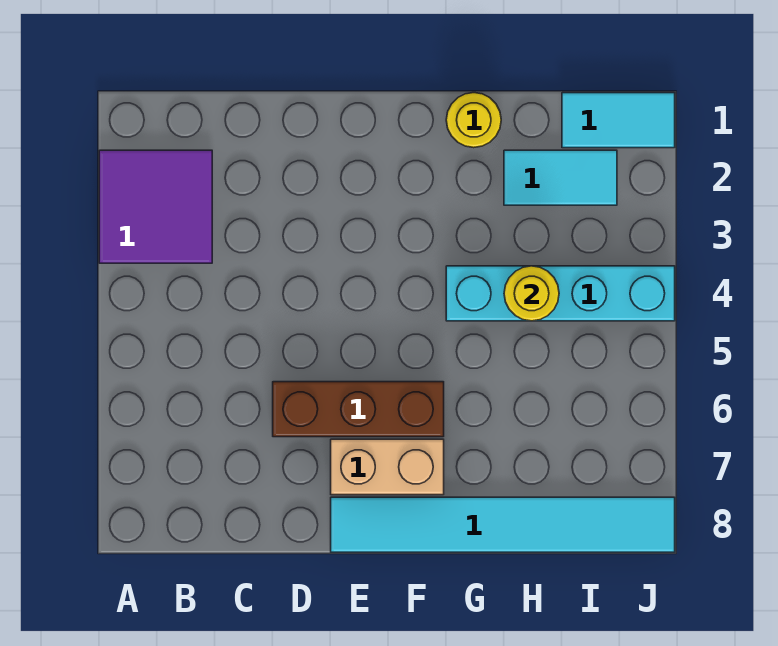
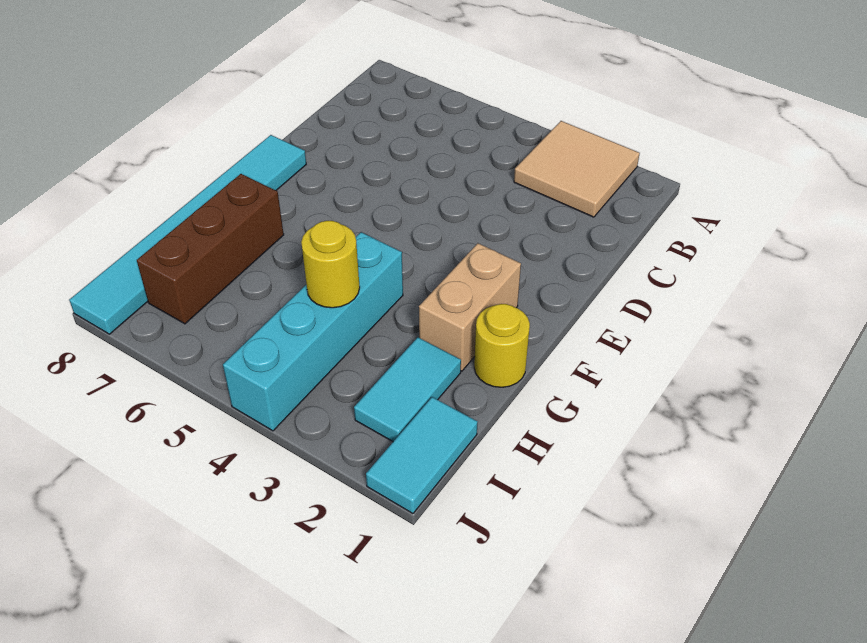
purple 2x2 tile [99,150,212,263] -> tan 2x2 tile [514,121,640,217]
brown 1x3 brick [273,382,444,437] -> brown 1x3 brick moved to [137,174,284,324]
tan 1x2 brick [331,439,444,495] -> tan 1x2 brick moved to [419,243,521,371]

